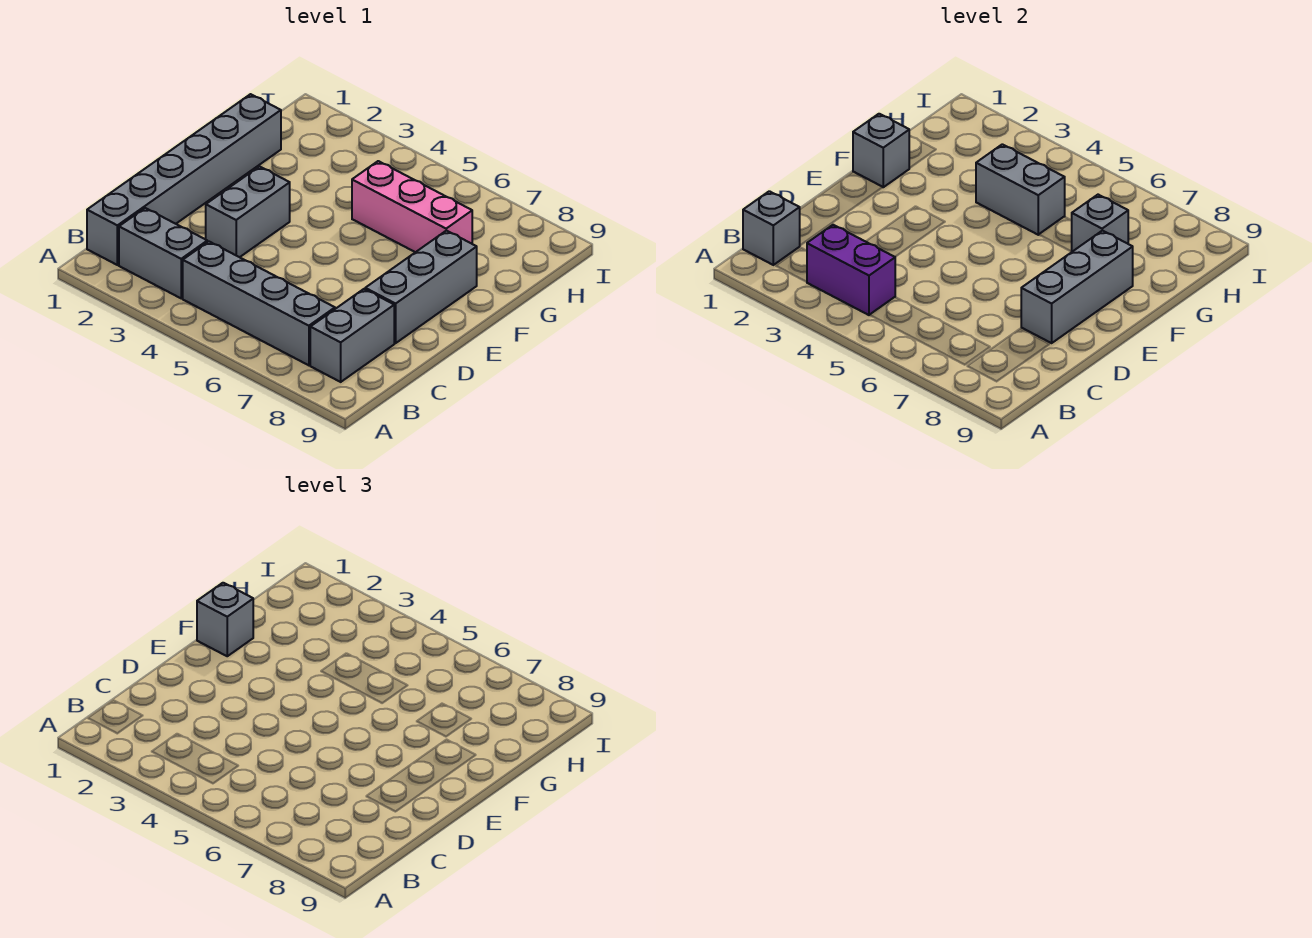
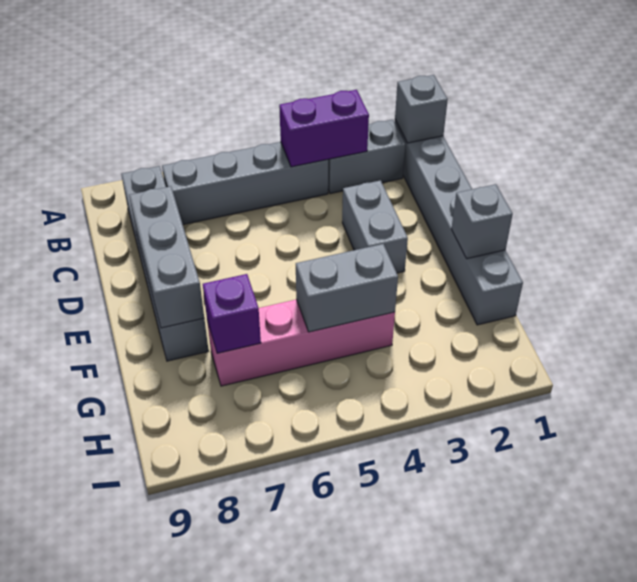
grey 1x1 brick [197,583,253,656] -> none
pink 1x3 brick [352,161,472,252] -> pink 1x4 brick [207,299,395,386]
grey 1x1 brick [1071,195,1128,252] -> purple 1x1 brick [203,274,261,353]

